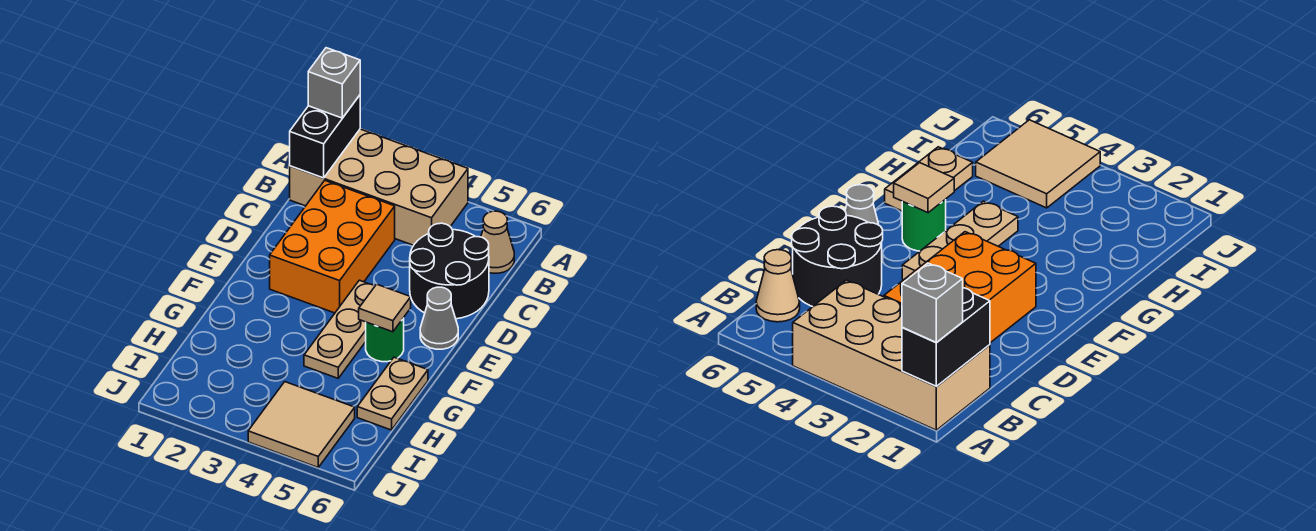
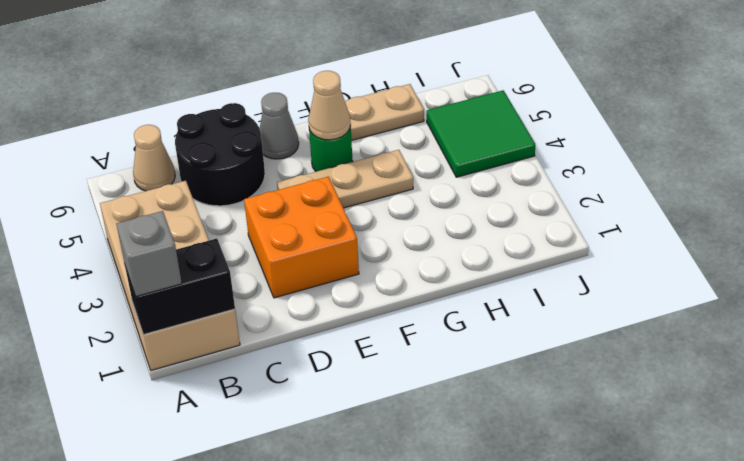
orange 2x3 brick [270,181,395,313] -> orange 2x2 brick [244,177,359,298]
tan 1x1 tile [359,284,411,332] -> tan 1x1 cone [308,71,351,140]
tan 2x2 tile [248,382,355,467] -> green 2x2 tile [427,90,535,177]

